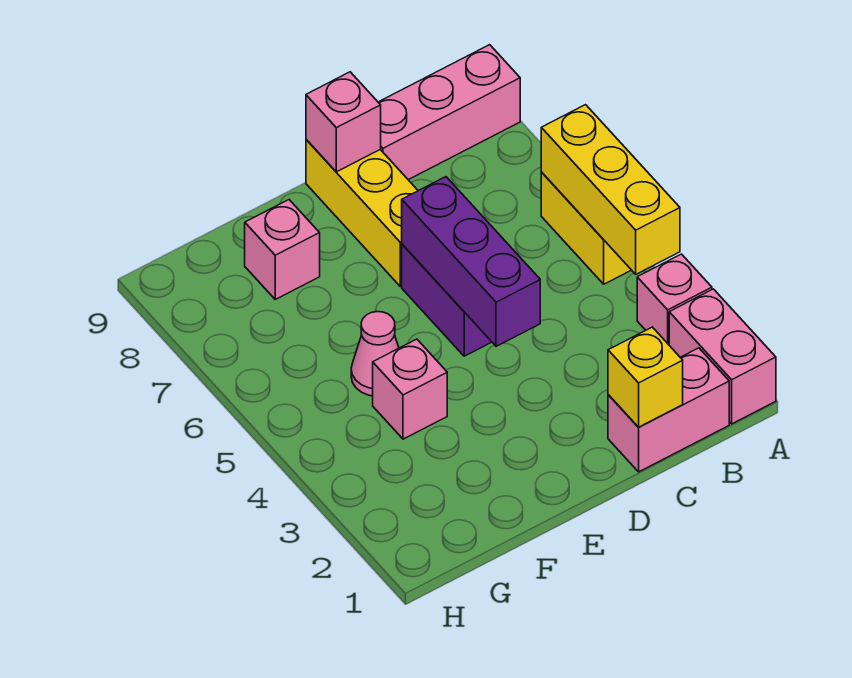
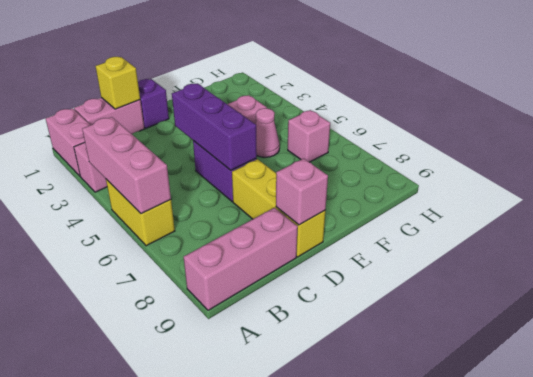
yellow 1x3 brick [541,105,680,274] -> pink 1x3 brick [82,117,171,214]
none -> purple 1x1 brick [138,79,169,128]
pink 1x1 brick [245,200,320,299] -> pink 1x1 brick moved to [288,110,330,162]

